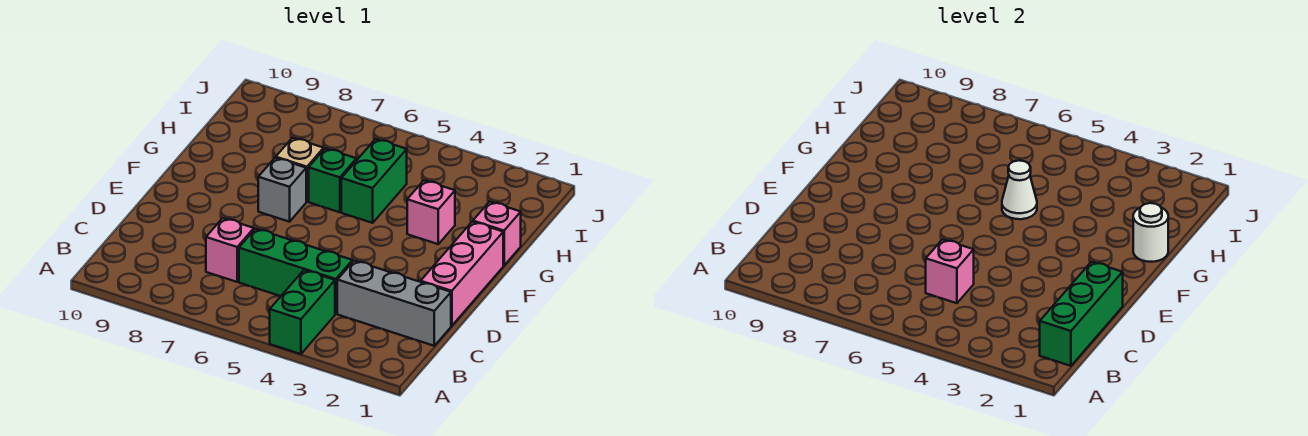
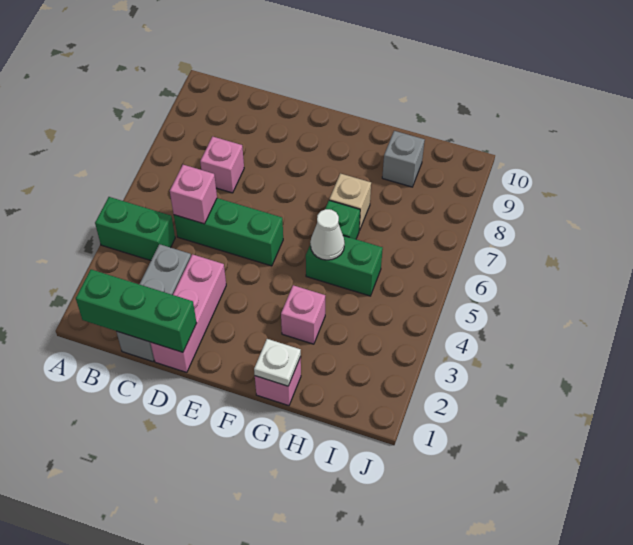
green 1x3 brick [239,229,352,314] -> green 1x3 brick turned to [174,198,283,266]
pink 1x3 brick [421,222,503,326] -> pink 1x3 brick turned to [151,254,226,373]
grey 1x1 brick [258,158,306,222] -> grey 1x1 brick moved to [382,131,425,187]
white 1x1 round brick [1133,203,1168,262] -> white 1x1 plate [254,339,301,386]

